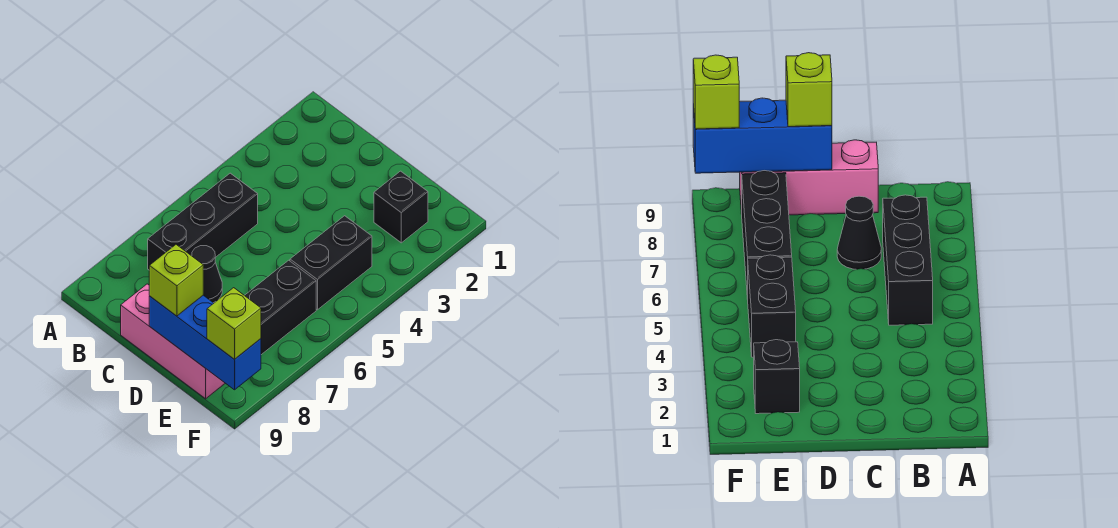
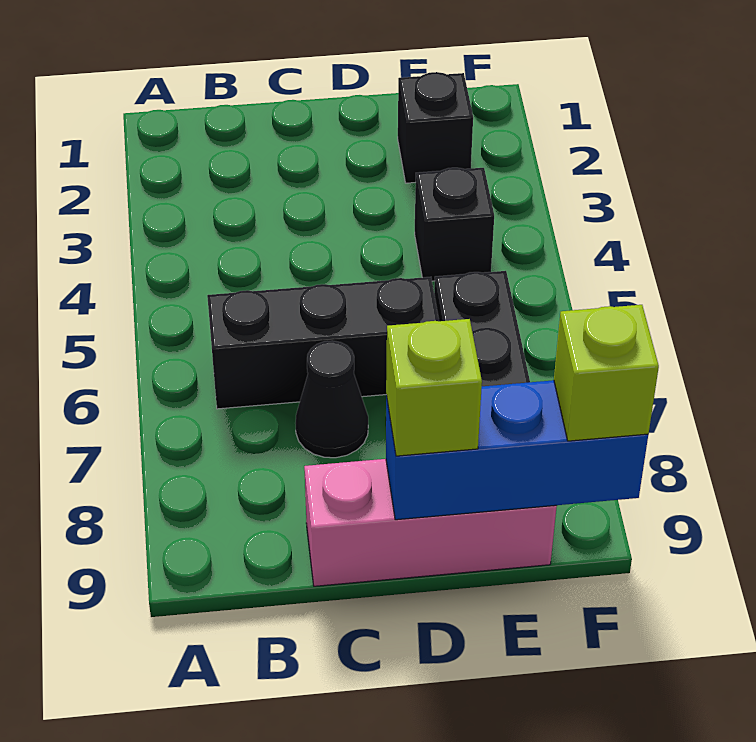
black 1x3 brick [148,173,258,270] -> black 1x3 brick turned to [207,277,439,409]
black 1x2 brick [290,216,372,310] -> black 1x1 brick [415,168,494,281]

